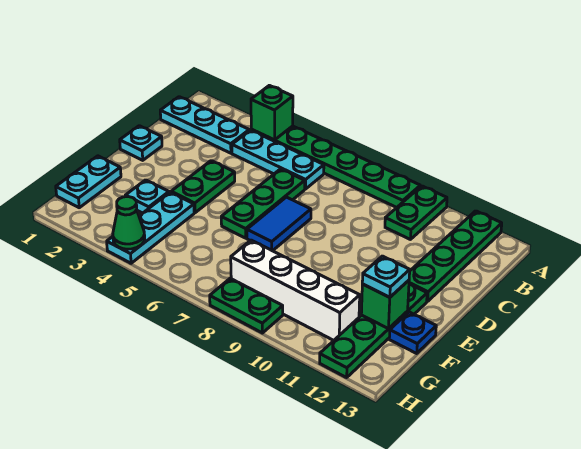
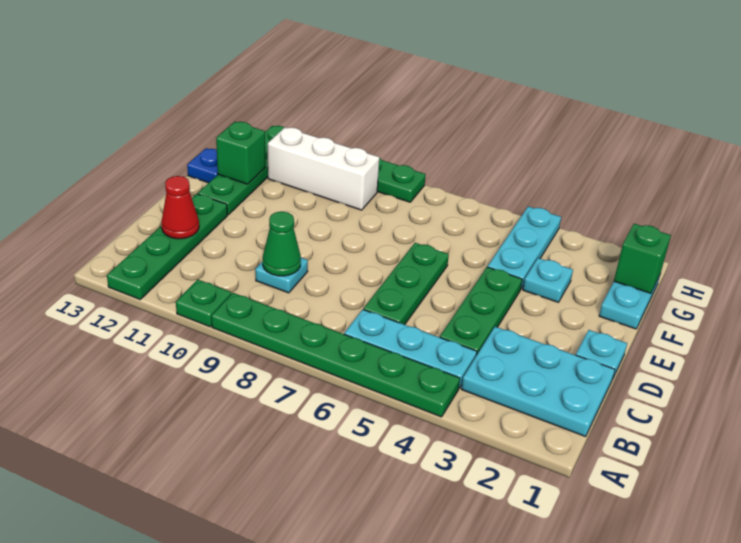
green 1x1 brick [251,85,293,140] -> green 1x1 brick moved to [614,224,671,293]
green 1x2 plate [385,186,447,239] -> green 1x1 plate [176,280,231,327]
cyan 1x3 plate [160,97,249,153] -> cyan 2x3 plate [461,327,615,437]
none -> red 1x1 cone [161,176,199,239]
green 1x2 plate [171,161,235,213] -> green 1x3 plate [440,267,522,355]
blue 1x2 tile [247,197,311,251] -> none
cyan 1x1 plate [362,256,410,297] -> cyan 1x1 plate moved to [255,258,308,293]
white 1x4 brick [231,240,360,341] -> white 1x3 brick [268,127,379,210]
green 1x1 cone [113,196,145,249] -> green 1x1 cone moved to [263,211,301,276]

